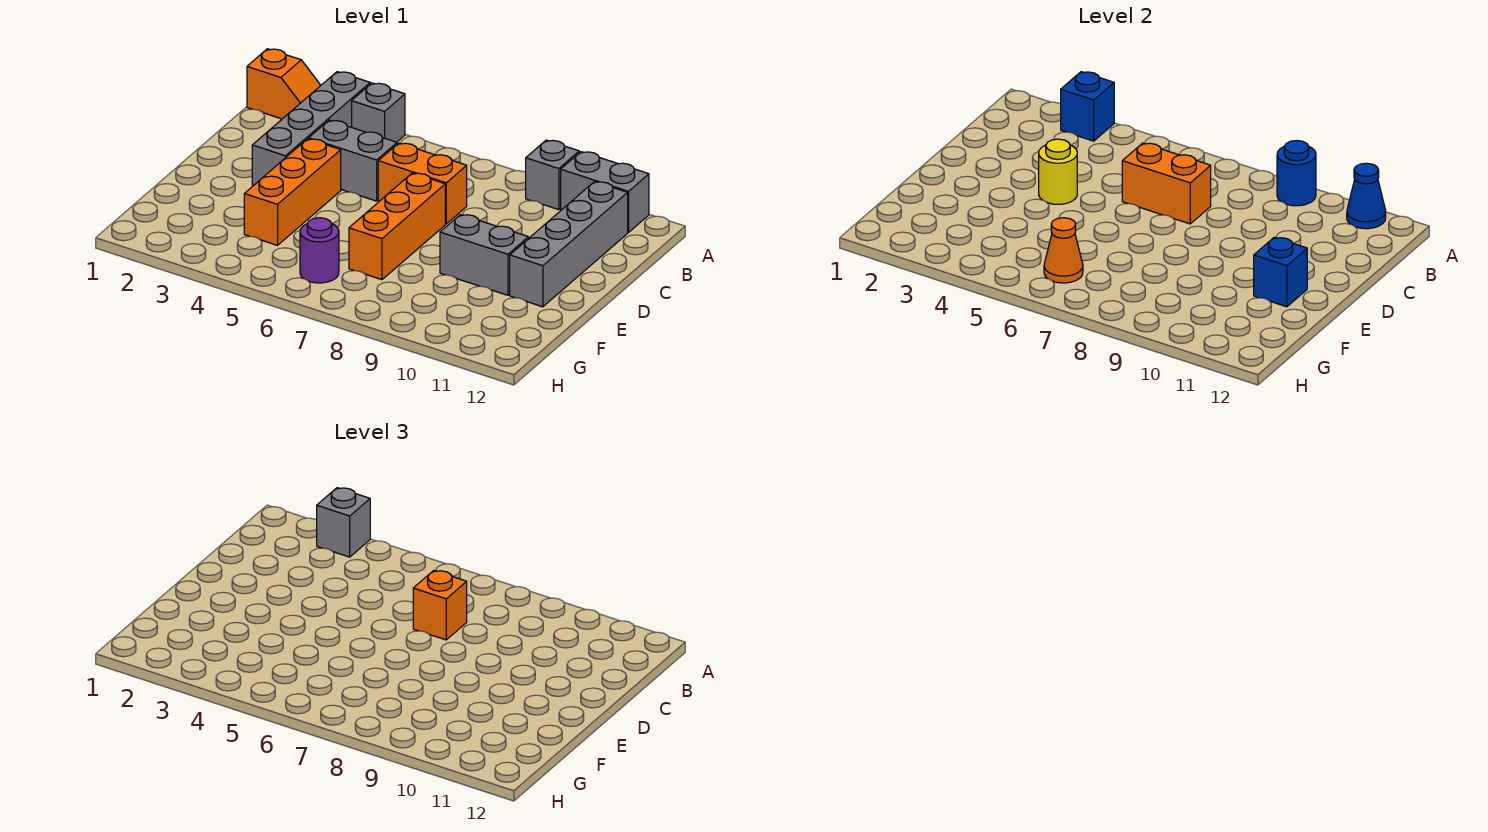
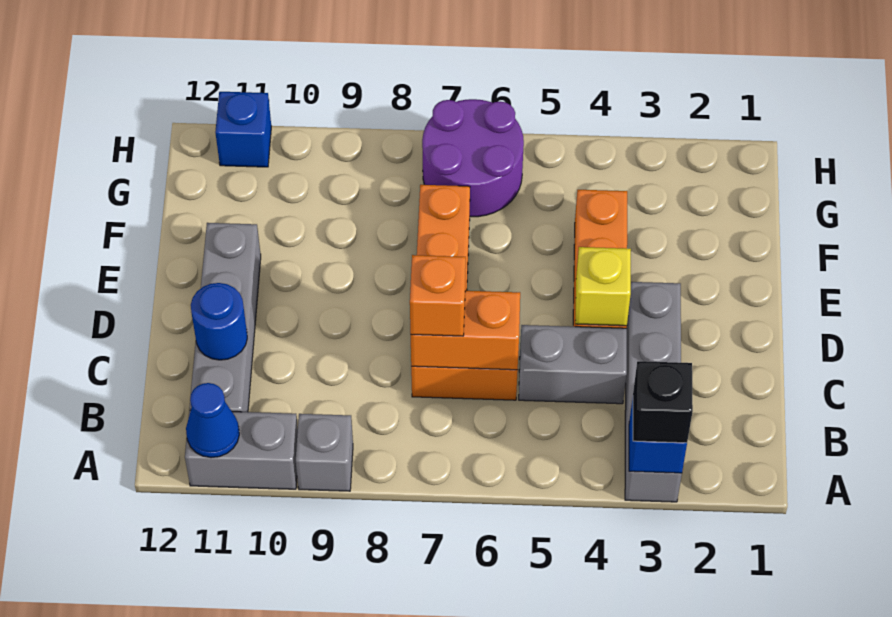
orange 1x2 slope [247,49,321,119] -> none
grey 1x1 brick [317,488,370,557] -> black 1x1 brick [633,361,693,443]
grey 1x1 brick [352,83,405,142] -> none
blue 1x1 round brick [1277,141,1316,206] -> blue 1x1 round brick moved to [191,283,247,360]
yellow 1x1 round brick [1039,139,1077,204] -> yellow 1x1 brick [575,247,631,326]
grey 1x2 brick [440,215,528,295] -> none
blue 1x1 brick [1254,237,1307,307] -> blue 1x1 brick moved to [215,92,271,167]
purple 1x1 round brick [300,218,339,283] -> purple 2x2 round brick [422,99,524,217]
orange 1x1 cone [1044,218,1083,283] -> none

